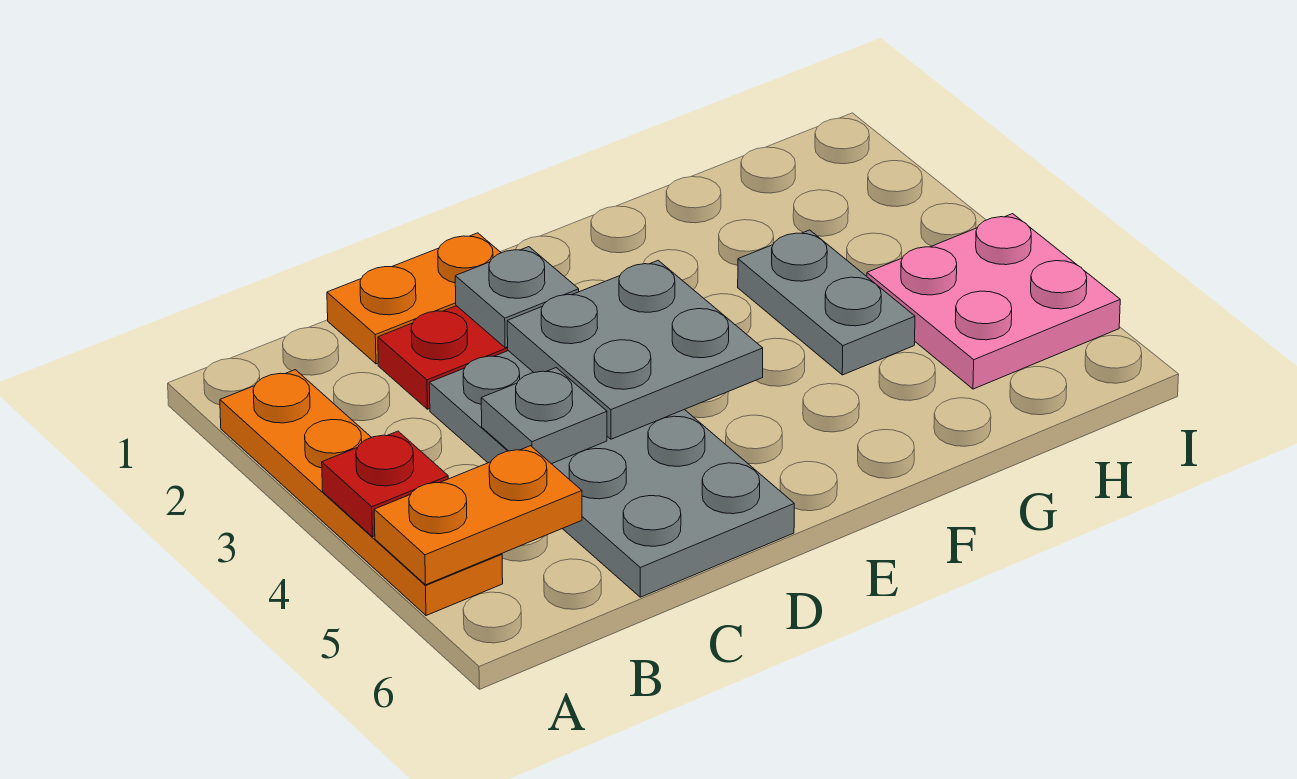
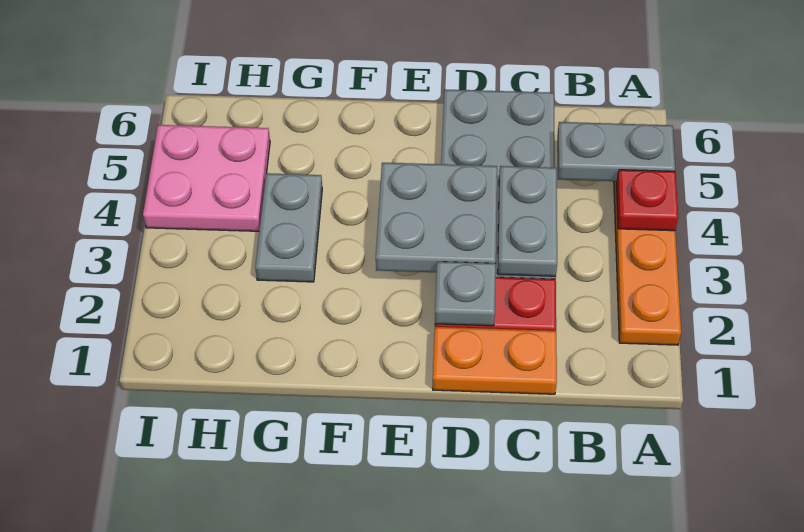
orange 1x2 plate [374,446,582,585] -> grey 1x2 plate [557,122,675,181]
grey 1x1 plate [481,368,607,464] -> grey 1x2 plate [498,166,557,277]

